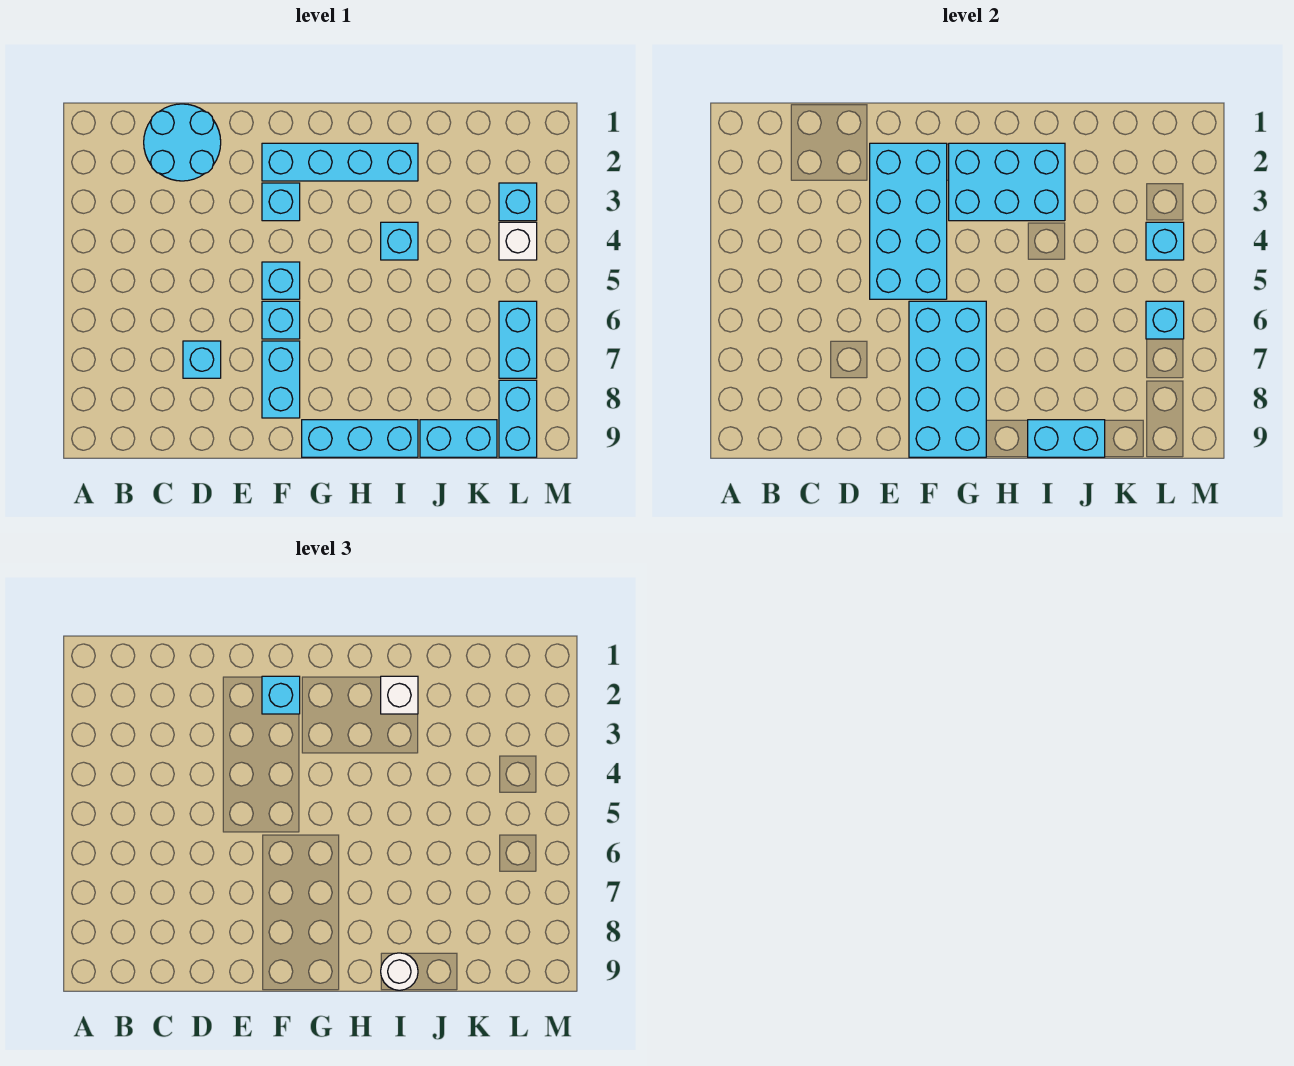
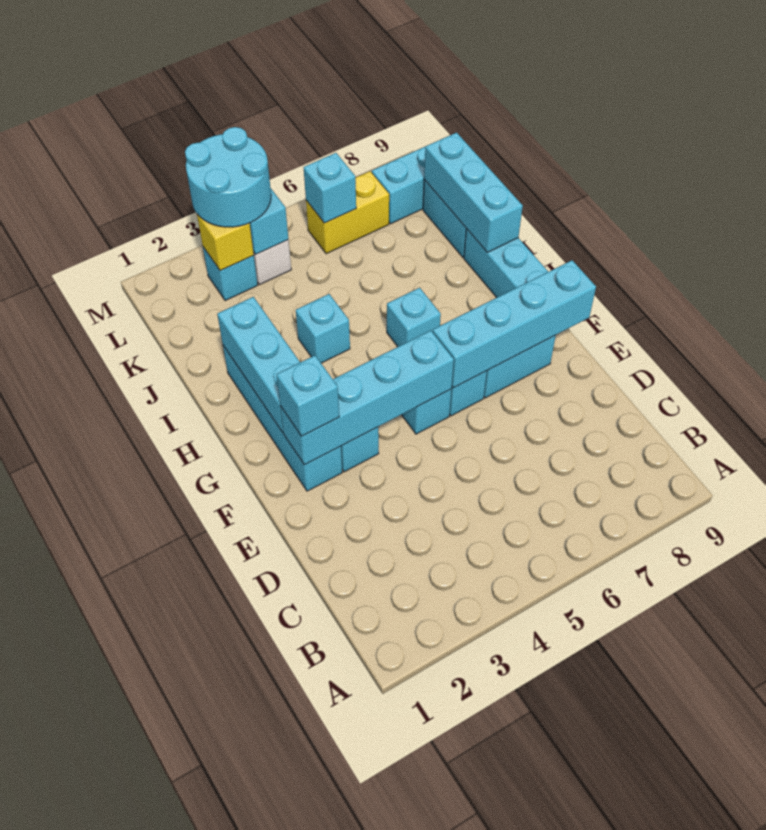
cyan 2x2 round brick [144,104,221,181] -> cyan 2x2 round brick moved to [185,127,271,227]
cyan 1x1 brick [183,341,221,378] -> cyan 1x1 brick moved to [387,288,441,347]
cyan 2x4 brick [870,143,947,299] -> cyan 1x4 brick [280,331,454,465]
cyan 2x4 brick [909,301,986,457] -> cyan 1x4 brick [433,260,596,388]
cyan 2x3 brick [949,143,1065,221] -> cyan 1x3 brick [217,297,300,432]
white 1x1 brick [381,676,418,714] -> none
cyan 1x2 brick [1028,420,1105,457] -> cyan 1x3 brick [424,133,523,252]
white 1x1 round brick [381,953,418,990] -> none
none -> yellow 1x1 brick [197,214,254,271]
cyan 1x2 brick [499,301,537,378] -> yellow 1x2 brick [306,171,389,254]

